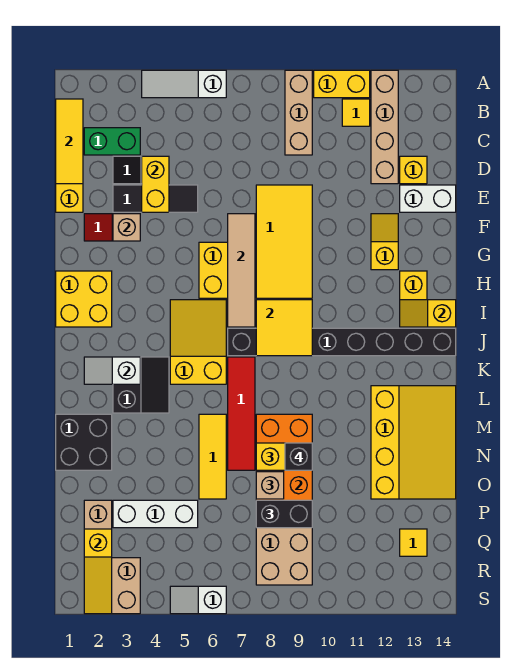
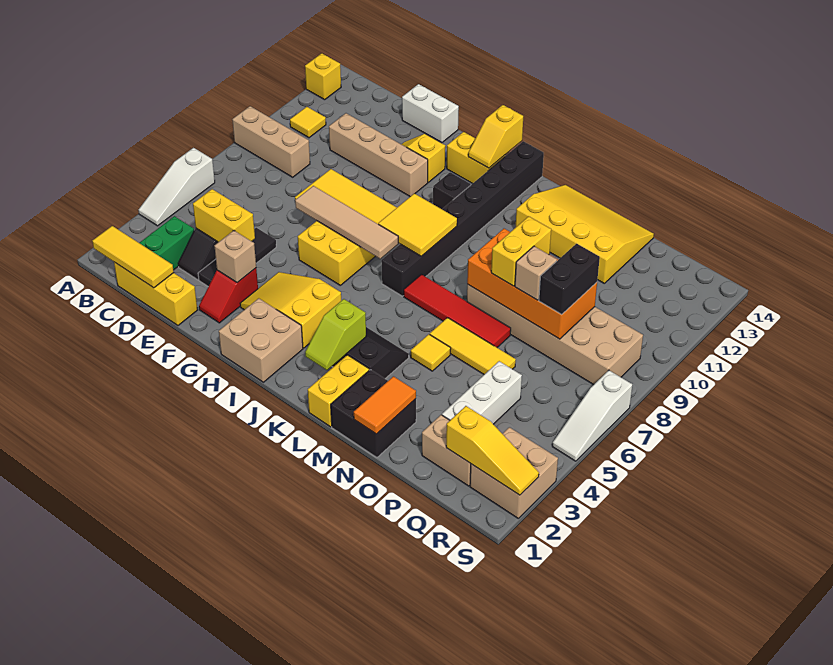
yellow 1x2 brick [314,70,370,98] -> yellow 1x2 brick moved to [308,355,369,427]
tan 1x4 brick [371,70,398,184] -> tan 1x4 brick moved to [329,113,428,197]
yellow 1x1 brick [400,156,427,184] -> yellow 1x1 brick moved to [305,53,341,100]
white 1x2 brick [400,185,456,212] -> white 1x2 brick turned to [402,84,459,143]
yellow 2x2 brick [56,271,112,327] -> tan 2x2 brick [219,298,303,382]
yellow 2x3 slope [170,300,226,384] -> yellow 2x3 slope moved to [240,272,341,348]
white 1x2 slope [84,357,140,384] -> lime 1x2 slope [305,299,366,370]
none -> orange 1x2 tile [354,376,416,434]
black 1x1 brick [285,443,312,470] -> black 1x1 brick moved to [433,172,471,209]
yellow 1x1 tile [400,529,427,556] -> yellow 1x1 tile moved to [411,334,451,371]
white 1x2 slope [170,586,226,614] -> white 1x3 slope [552,370,632,461]

